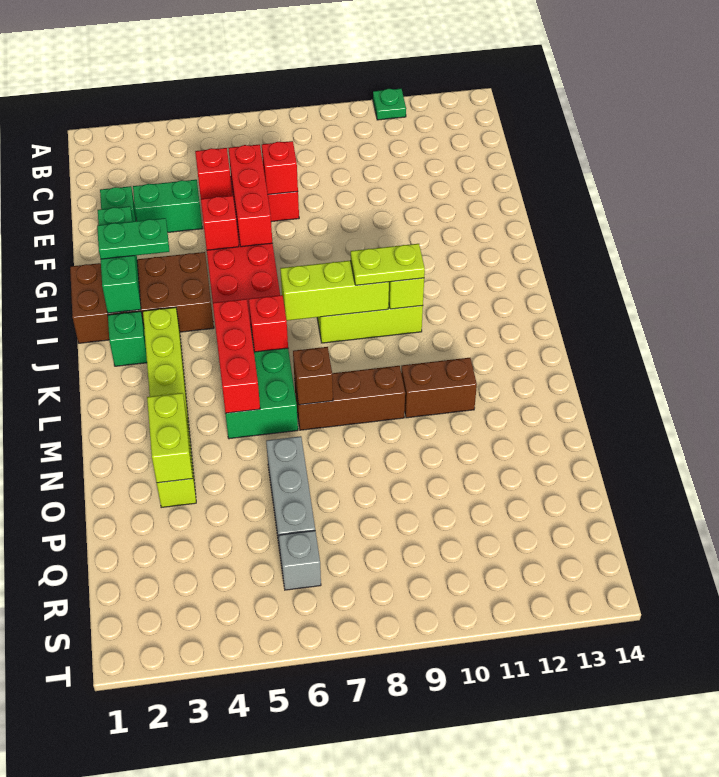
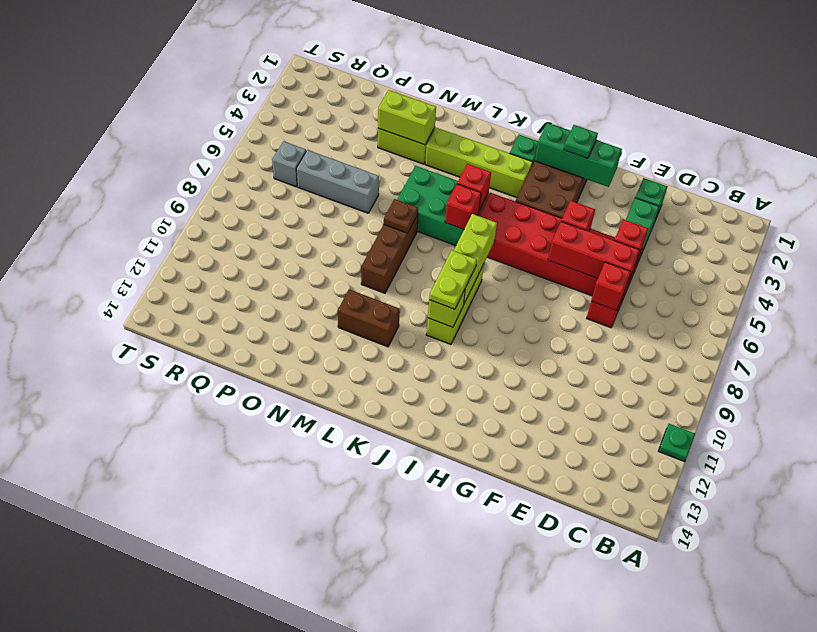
green 1x2 plate [97,218,169,259] -> green 1x1 plate [564,125,598,158]
red 1x3 brick [213,299,260,413] -> red 1x1 brick [457,164,491,210]
brown 1x1 brick [293,347,333,405] -> brown 1x1 plate [384,199,418,233]
brown 1x2 brick [401,358,477,418] -> brown 1x2 brick turned to [338,289,400,347]

